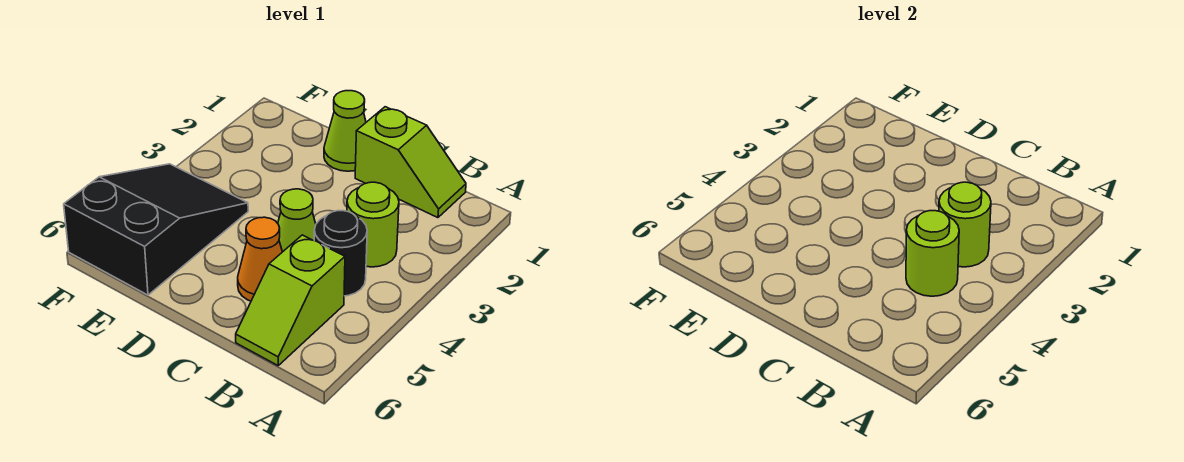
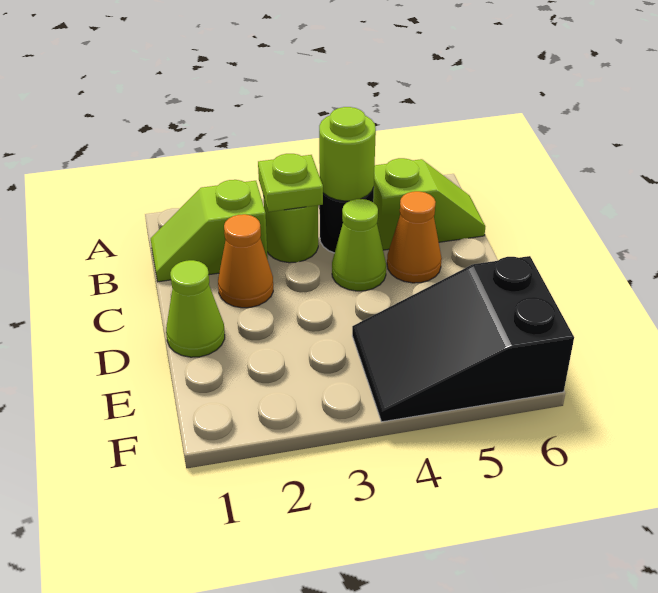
lime 1x2 slope [355,107,466,218] -> lime 1x2 slope turned to [151,180,268,282]
lime 1x1 round brick [939,182,991,267] -> lime 1x1 plate [258,154,323,212]
none -> orange 1x1 cone [218,214,273,308]

